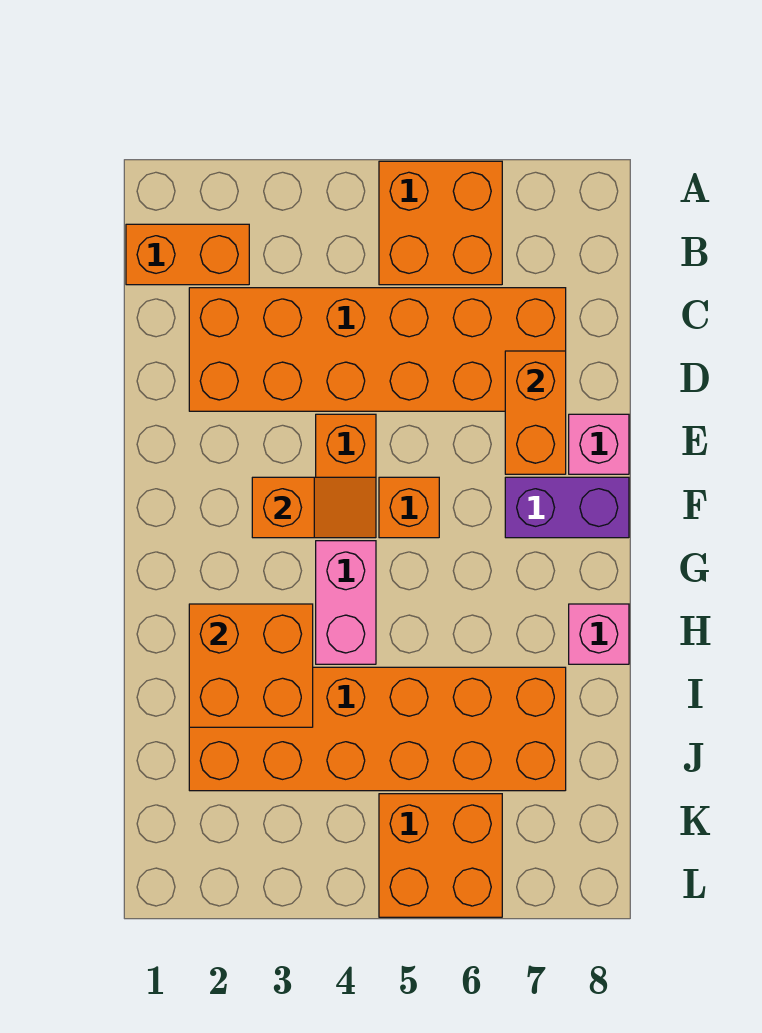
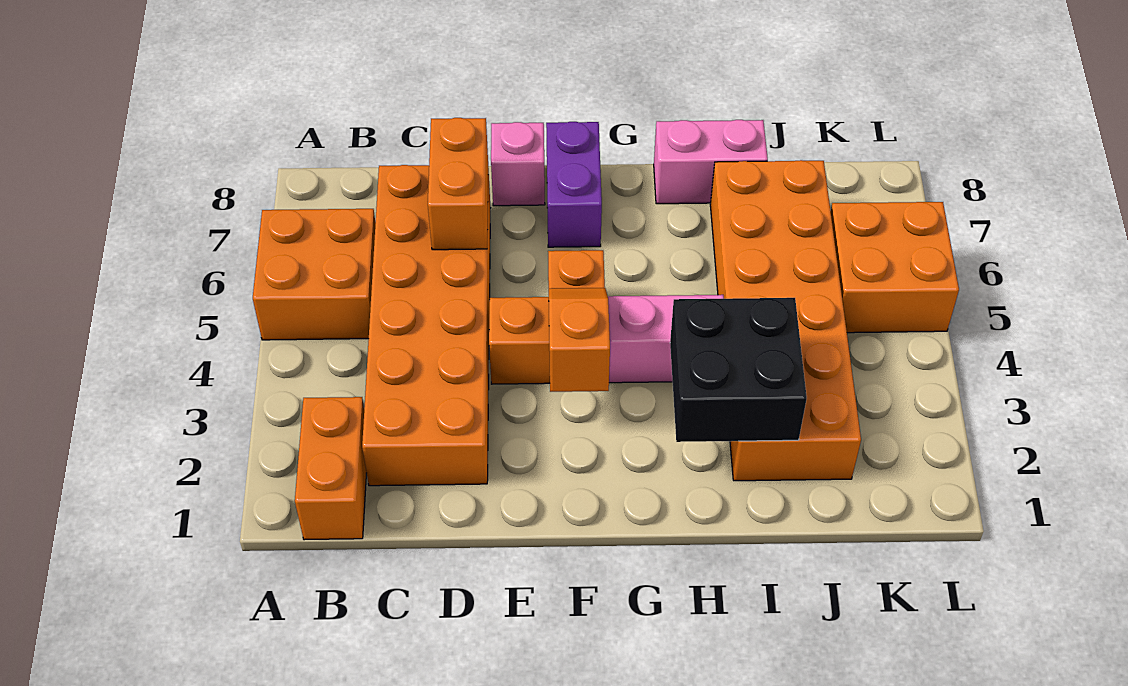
orange 1x2 brick [505,351,566,474] -> orange 1x2 brick turned to [428,118,488,250]
orange 2x2 brick [189,604,313,727] -> black 2x2 brick [670,298,807,442]
pink 1x1 brick [569,604,629,664] -> pink 1x2 brick [654,120,768,204]

